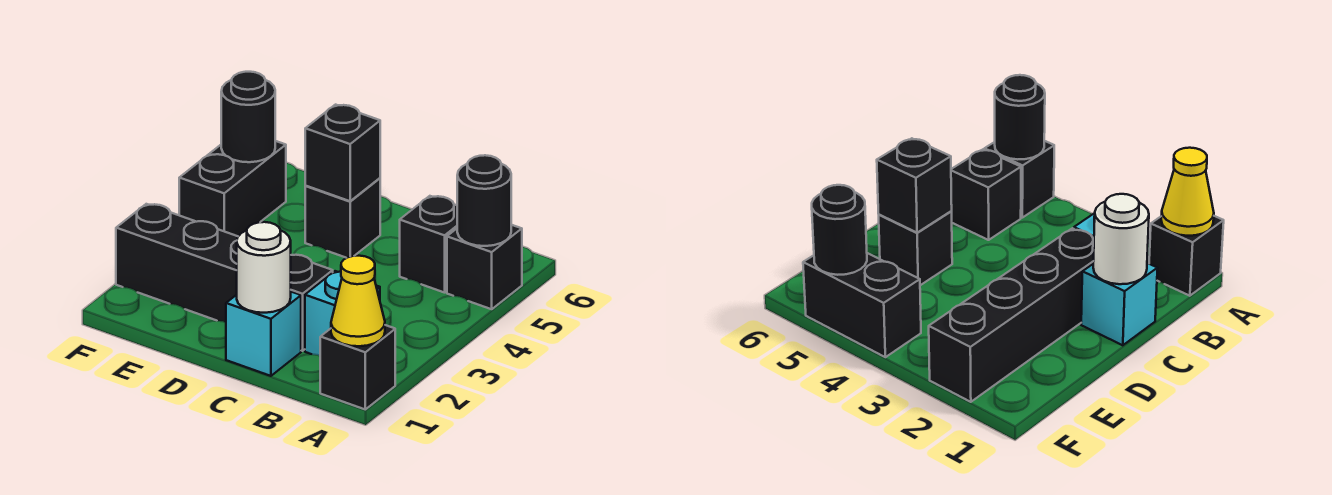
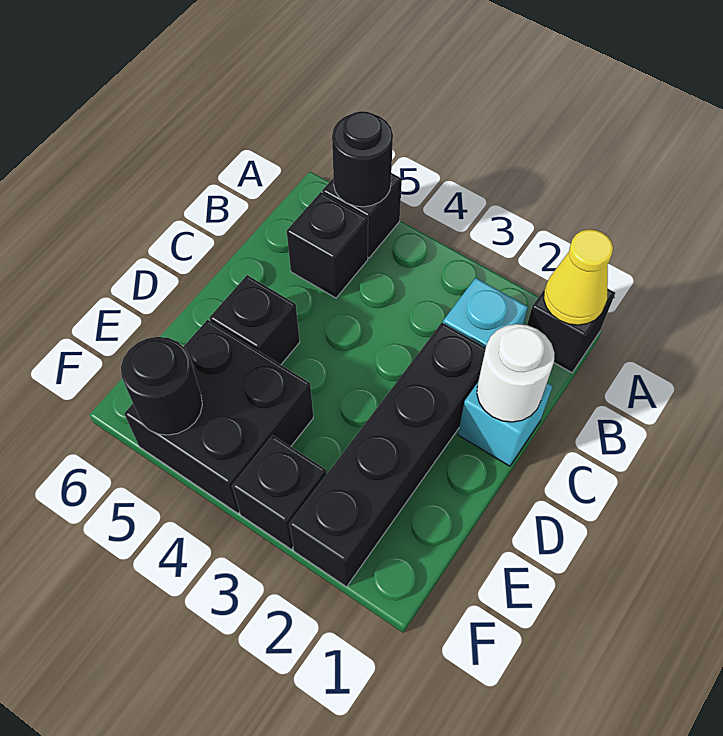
black 1x1 brick [305,105,380,201] -> black 1x1 brick moved to [232,435,327,549]
black 1x2 brick [179,141,286,236] -> black 2x2 brick [124,320,313,513]

